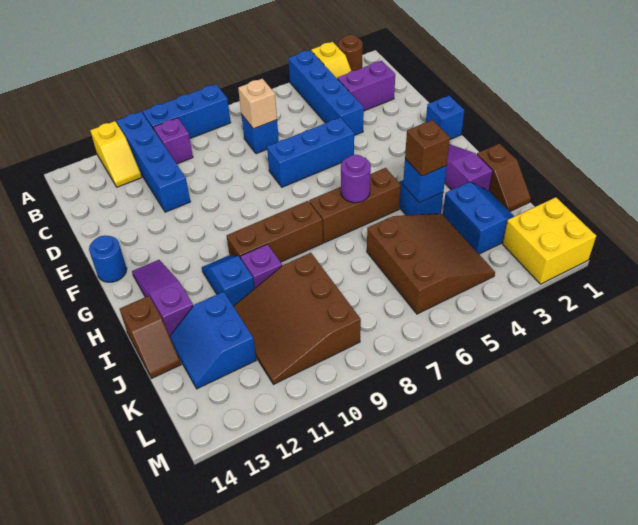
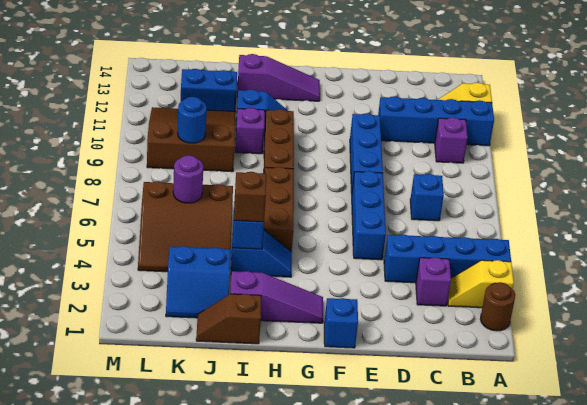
blue 1x3 brick [143,84,231,138] -> blue 1x3 brick moved to [350,113,383,194]
purple 1x2 brick [337,61,395,111] -> purple 1x1 brick [416,257,451,306]
tan 1x1 brick [238,79,277,129] -> none
blue 1x1 round brick [89,235,127,282] -> blue 1x1 round brick moved to [178,97,207,143]
purple 1x1 round brick [341,155,371,203] -> purple 1x1 round brick moved to [173,155,203,203]
brown 1x2 slope [120,296,181,378] -> none
yellow 2x2 brick [503,197,596,284] -> none

